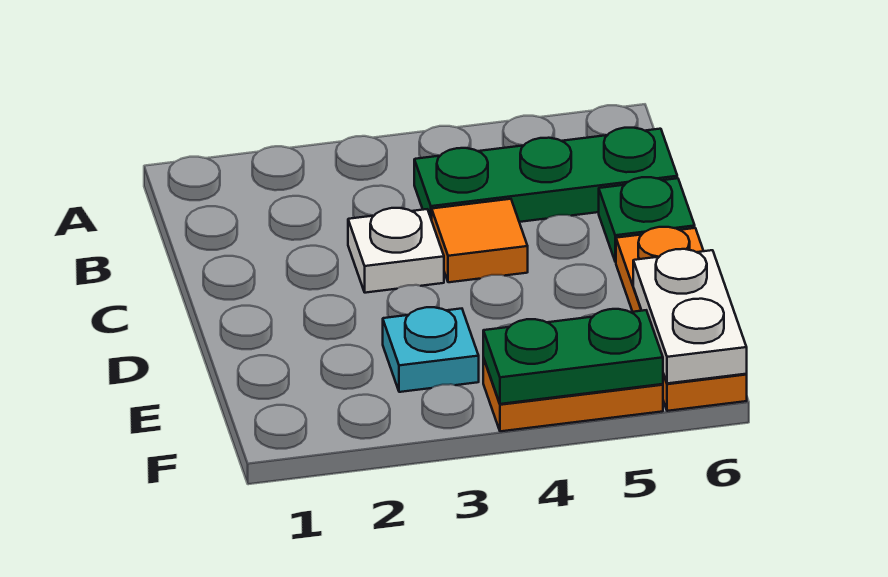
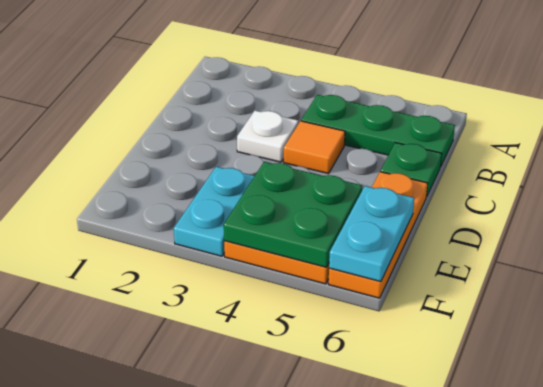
cyan 1x1 plate [383,307,479,392] -> cyan 1x2 plate [174,167,254,256]
white 1x2 plate [633,249,747,383] -> cyan 1x2 plate [329,186,414,282]
green 1x2 plate [483,309,663,404] -> green 2x2 plate [224,162,362,267]

